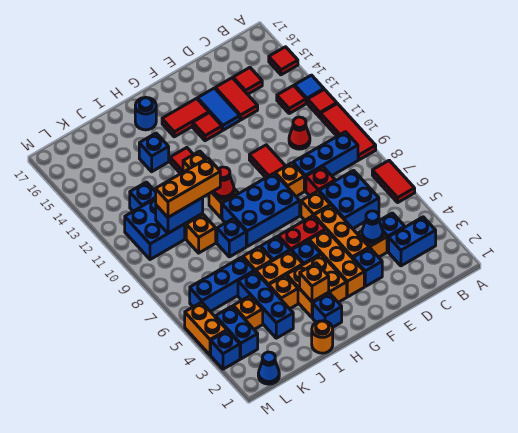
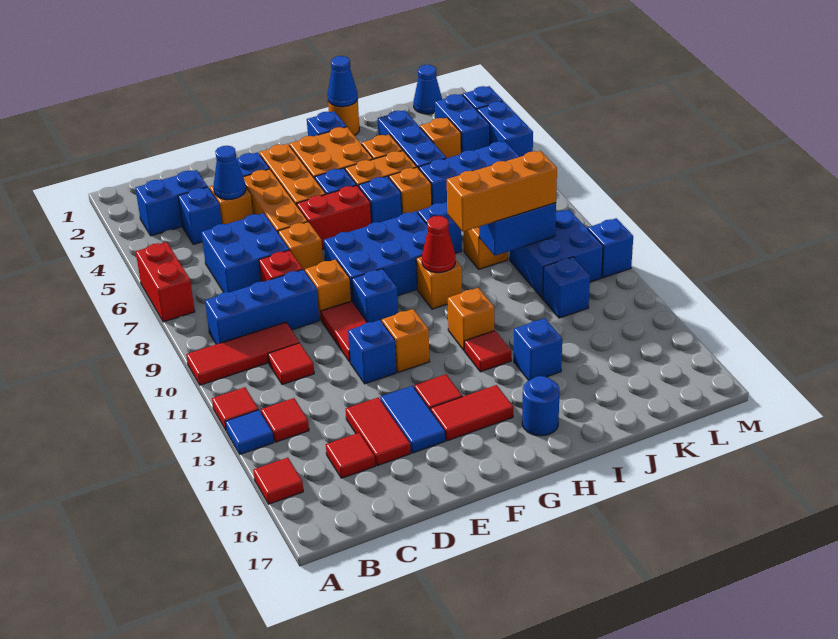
red 1x2 tile [372,160,415,202] -> red 1x2 brick [136,242,195,322]
red 1x3 tile [320,104,376,160] -> red 1x3 tile turned to [186,322,299,385]
red 1x1 cone [289,117,310,149] -> red 1x1 tile [268,343,314,385]
none -> blue 1x1 brick [348,320,396,384]
none -> blue 1x1 brick [352,269,398,323]
orange 1x1 brick [300,263,329,302] -> orange 1x1 brick moved to [382,309,429,372]
none -> blue 1x1 cone [328,56,358,107]
orange 1x2 brick [185,302,227,355] -> blue 1x2 brick [477,101,533,157]
none -> blue 1x1 brick [588,218,633,278]

